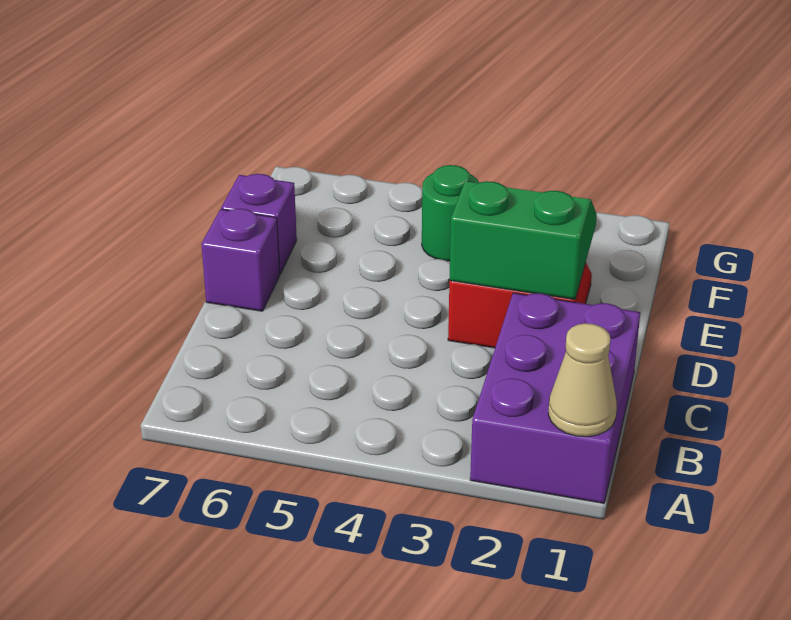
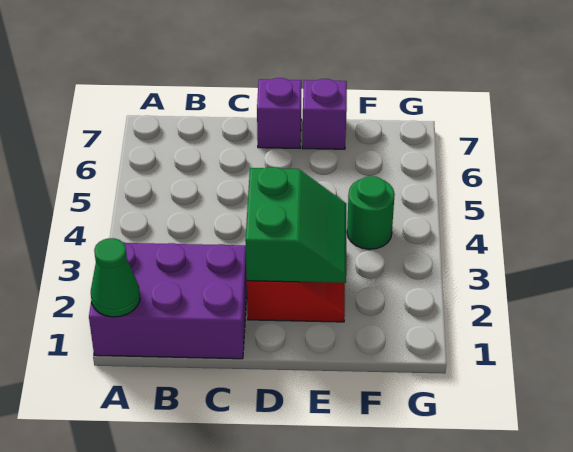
tan 1x1 cone [548,323,617,437] -> green 1x1 cone [91,238,140,317]

